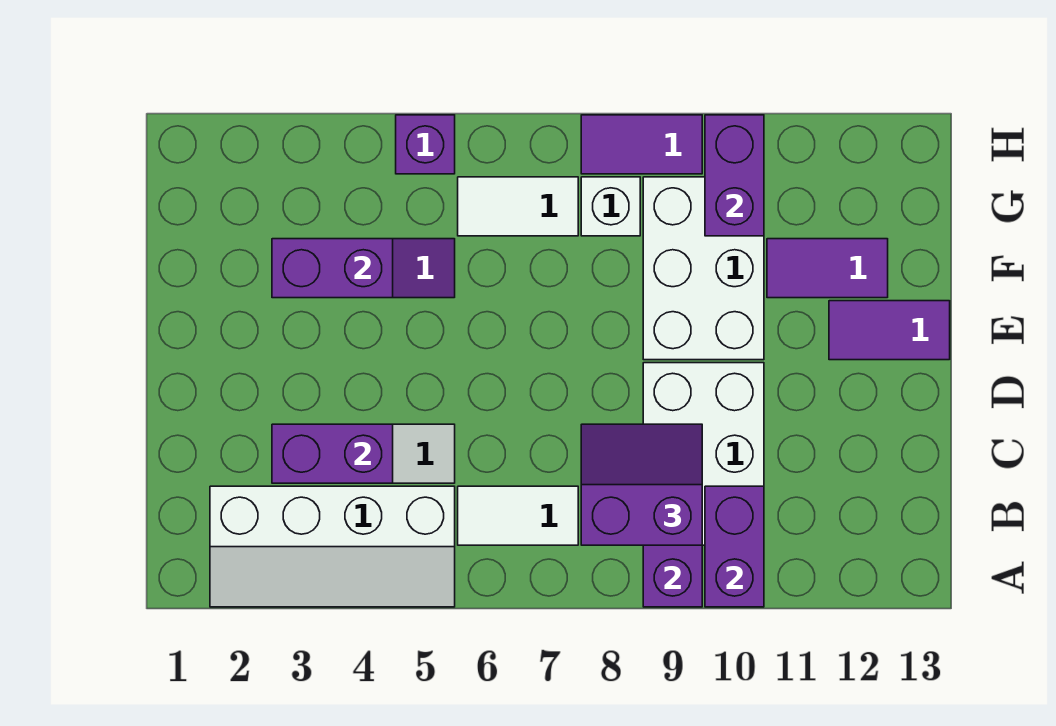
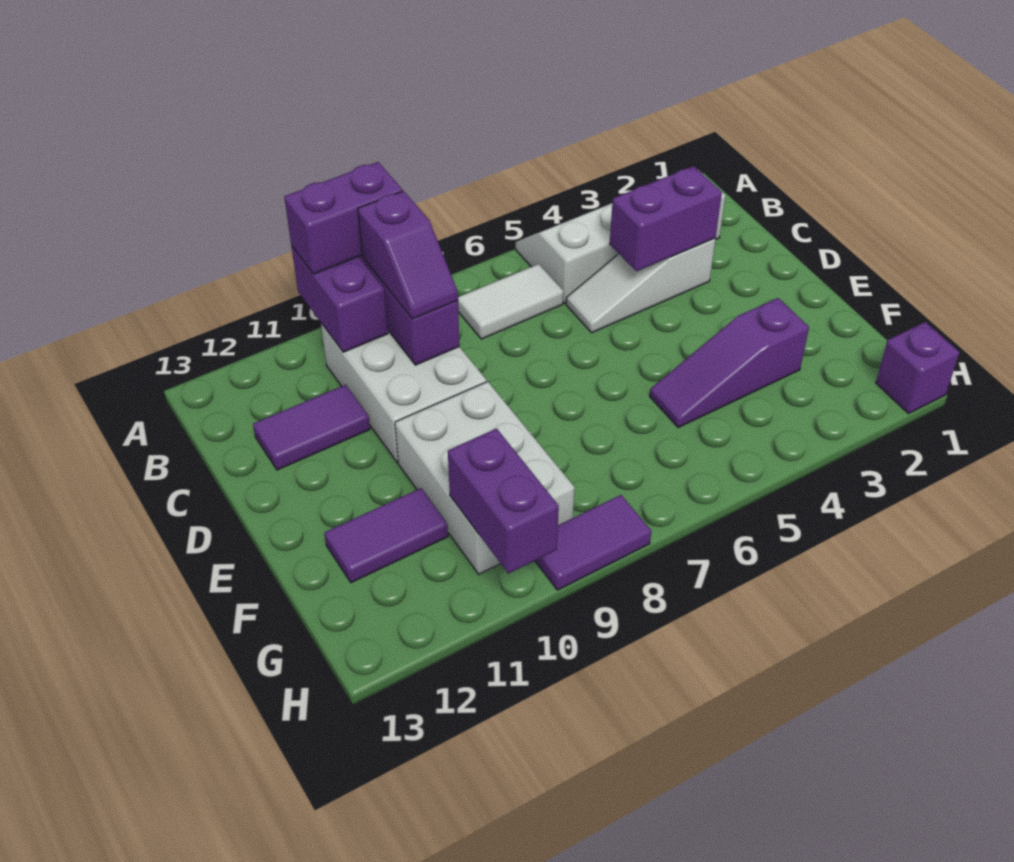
purple 2x2 slope [581,424,702,545] -> purple 1x2 slope [358,191,458,319]
purple 1x2 tile [829,301,950,360] -> purple 1x2 tile moved to [253,385,370,470]
purple 1x2 brick [272,239,393,298] -> purple 1x2 brick moved to [284,162,402,274]
white 1x2 tile [458,177,578,236] -> none
white 1x1 brick [581,177,640,236] -> none
purple 1x1 brick [396,115,455,174] -> purple 1x1 brick moved to [876,322,959,414]

